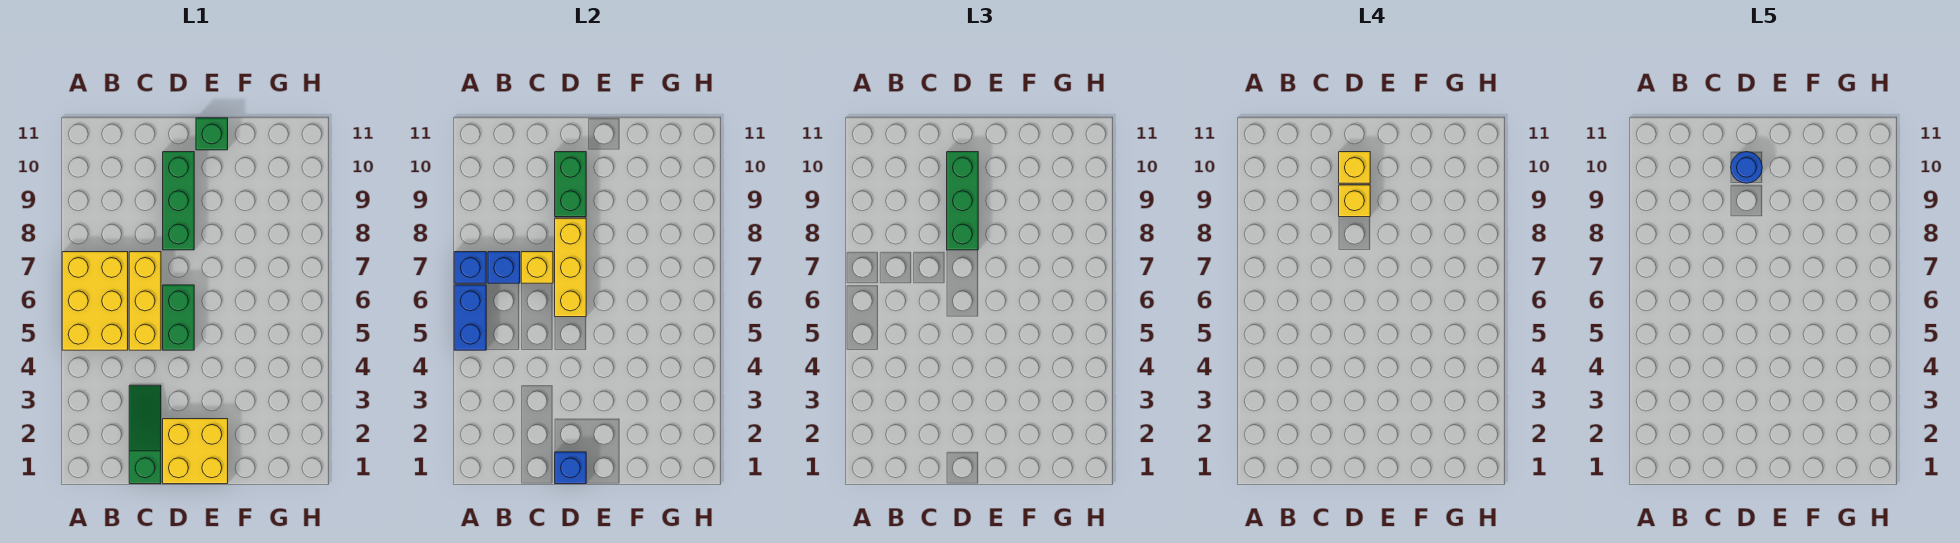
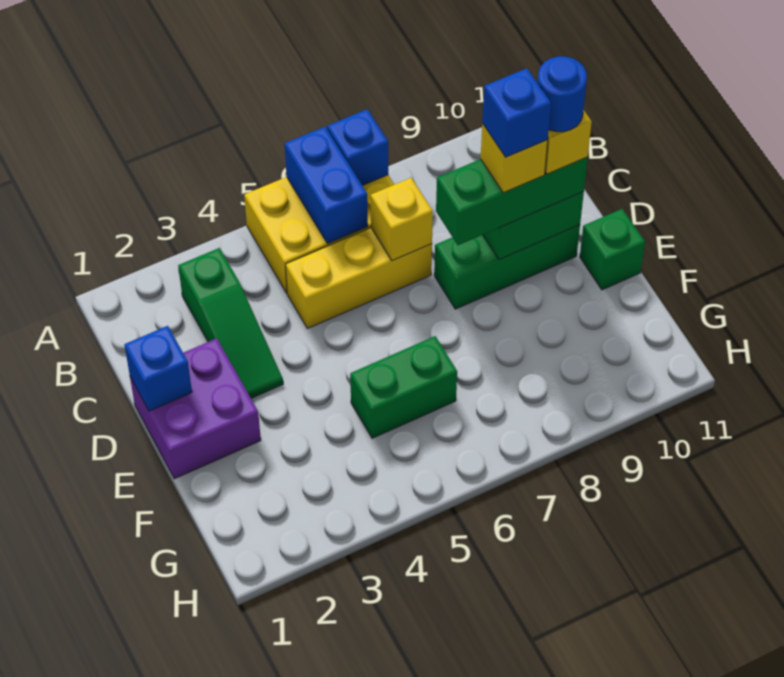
blue 1x2 brick [454,285,486,350] -> blue 1x2 brick turned to [285,127,368,244]
blue 1x1 brick [488,252,520,283] -> blue 1x1 brick moved to [482,68,551,157]
green 1x3 slope [129,385,161,484] -> green 1x3 slope turned to [178,248,283,398]
yellow 2x2 brick [163,419,228,484] -> purple 2x2 brick [130,338,261,479]
green 1x2 brick [163,285,194,350] -> green 1x2 brick moved to [350,336,457,438]
yellow 1x3 brick [555,218,586,317] -> none

